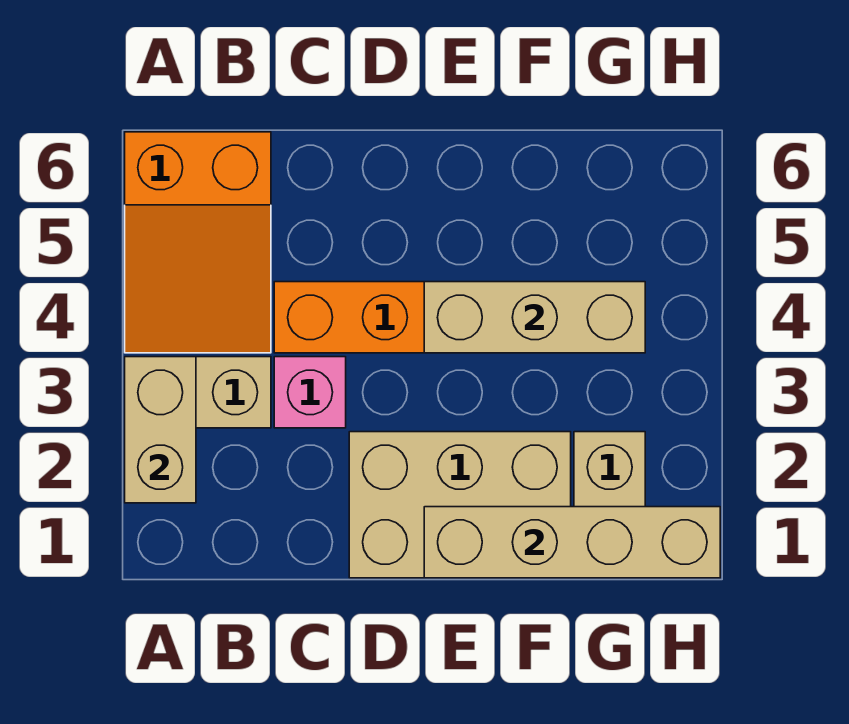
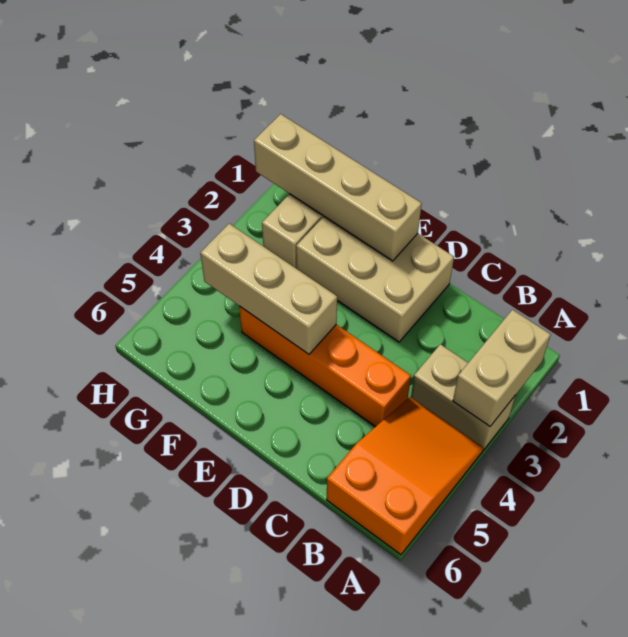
pink 1x1 brick [274,357,346,428] -> none

